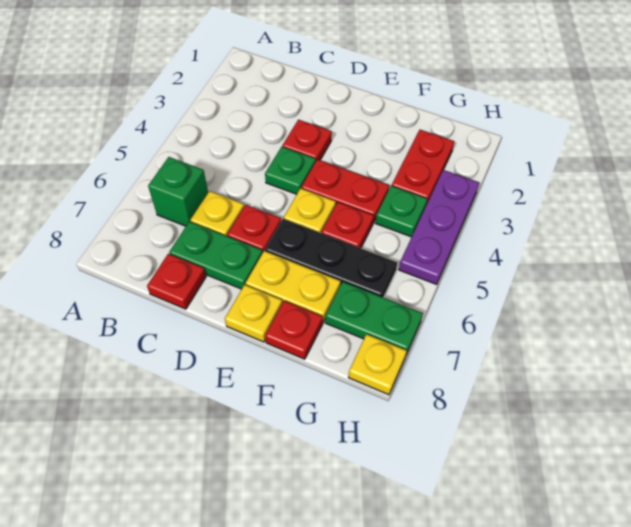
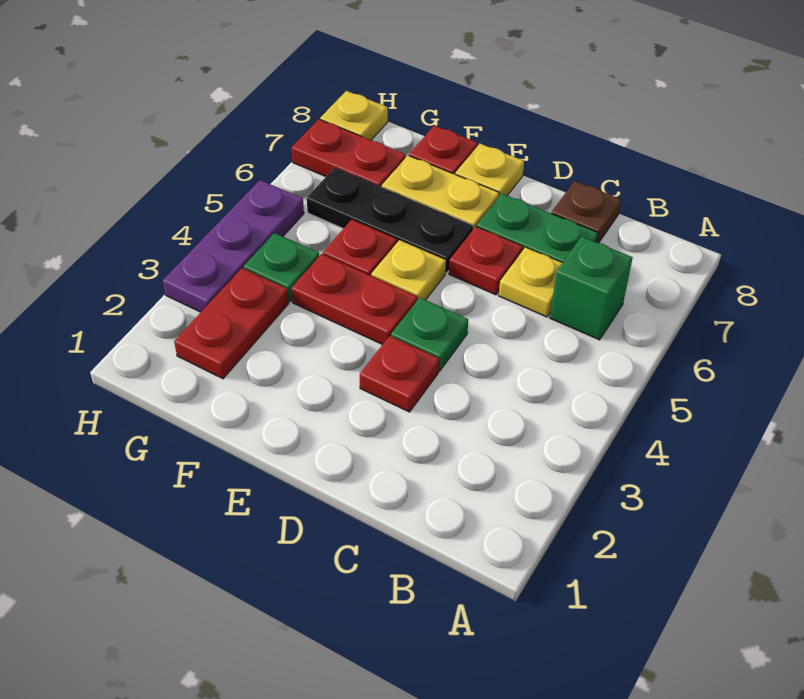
red 1x1 plate [147,254,206,309] -> brown 1x1 plate [551,181,621,243]
green 1x2 plate [325,282,423,354] -> red 1x2 plate [292,119,406,187]

